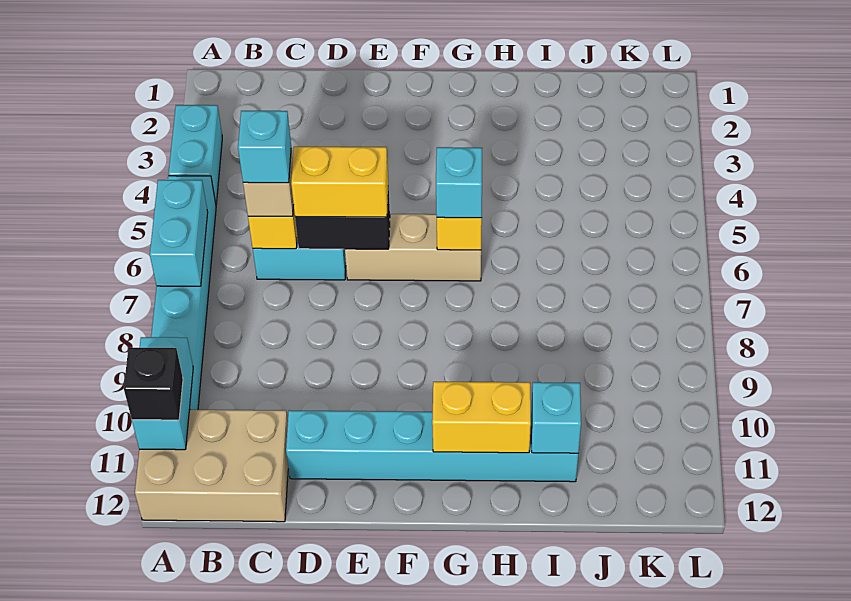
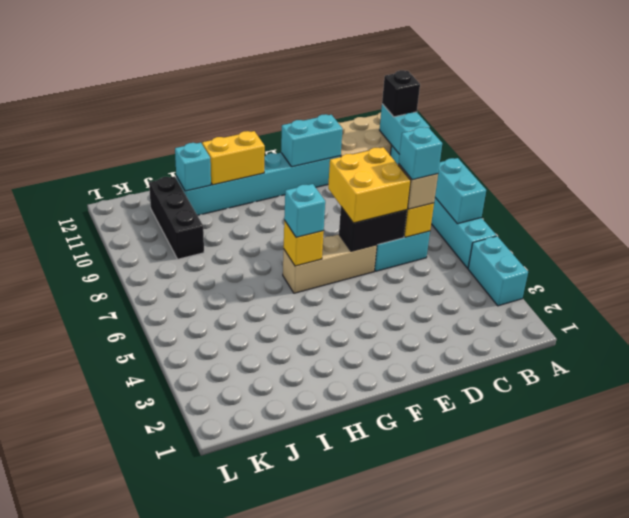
yellow 1x2 brick [291,147,388,217] -> yellow 2x2 brick [328,147,411,223]
none -> cyan 1x2 brick [281,114,343,167]
none -> black 1x3 brick [149,176,204,259]

